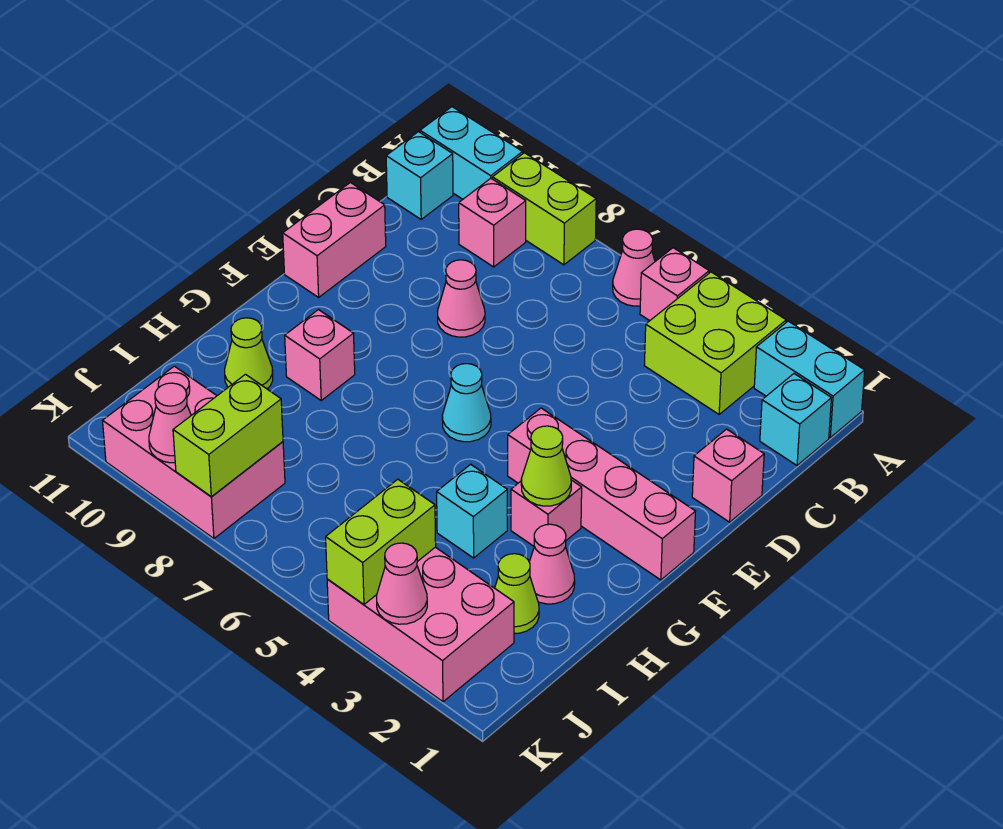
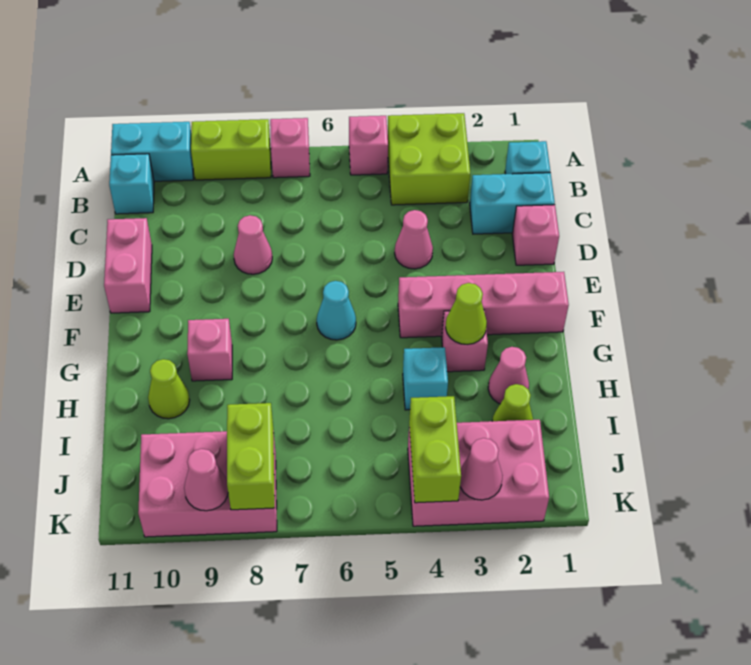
cyan 1x2 brick [754,321,865,437] -> cyan 1x2 brick moved to [470,173,555,234]
pink 1x1 cone [613,229,655,306] -> pink 1x1 cone moved to [395,210,433,269]
pink 1x1 brick [459,178,526,267] -> pink 1x1 brick moved to [270,118,310,178]

